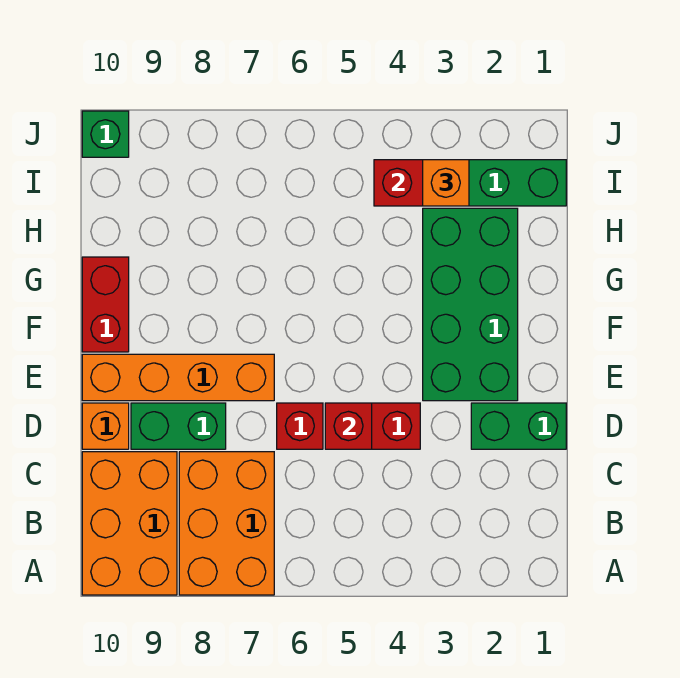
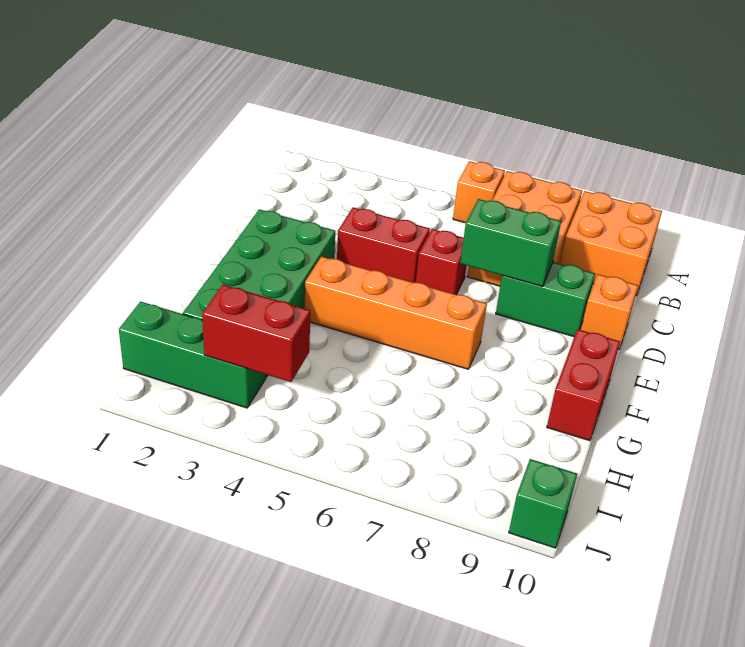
orange 2x3 brick [82,452,177,595] -> orange 2x2 brick [560,191,662,296]
green 1x2 brick [471,403,566,449] -> green 1x2 brick moved to [460,199,561,286]
red 1x1 brick [325,403,372,449] -> none
orange 1x4 brick [82,354,274,401] -> orange 1x4 brick moved to [305,256,487,369]
orange 1x1 brick [423,160,469,206] -> orange 1x1 brick moved to [453,161,505,223]

